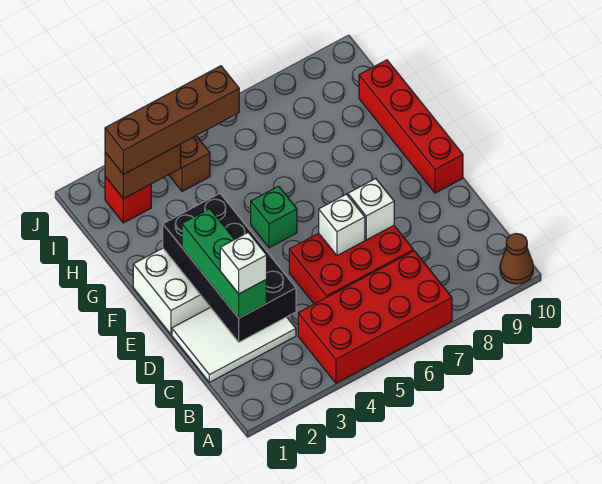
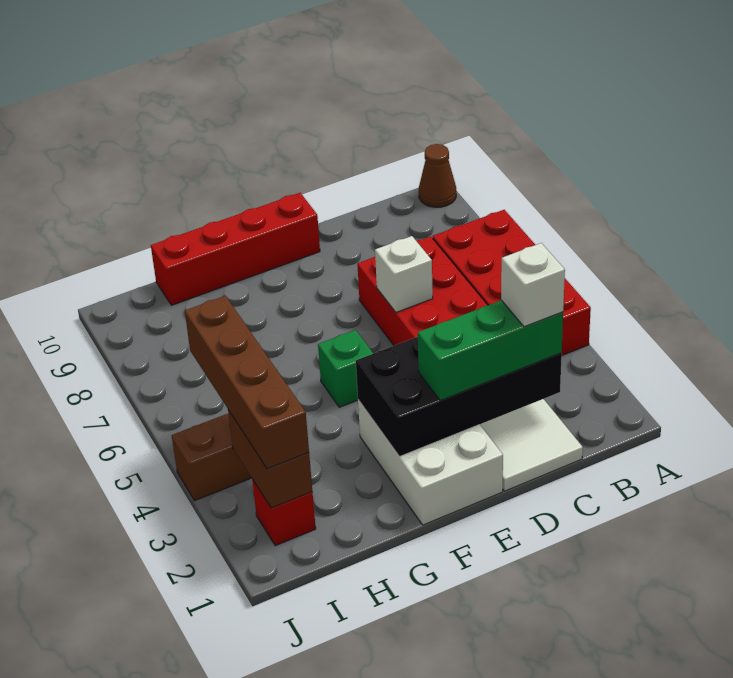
white 1x1 brick [348,179,394,240] -> none

